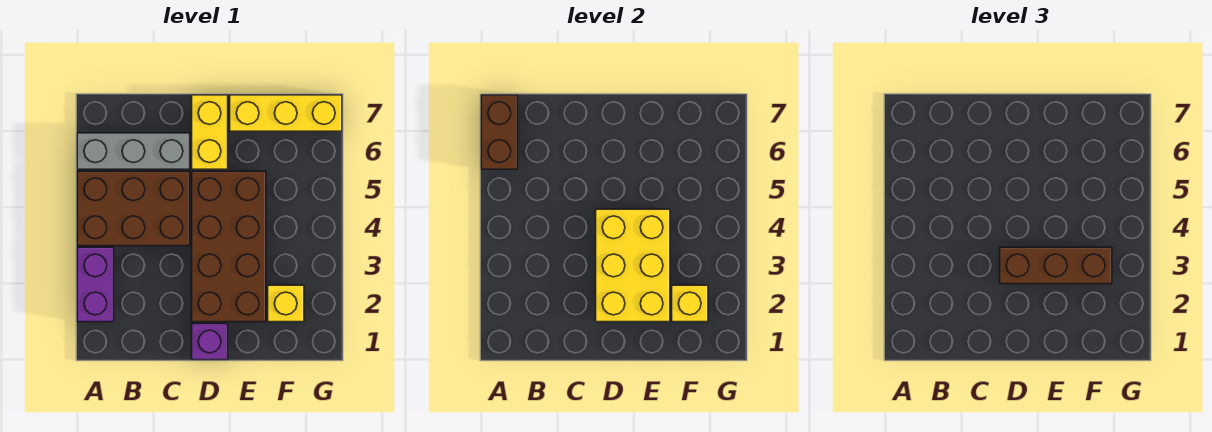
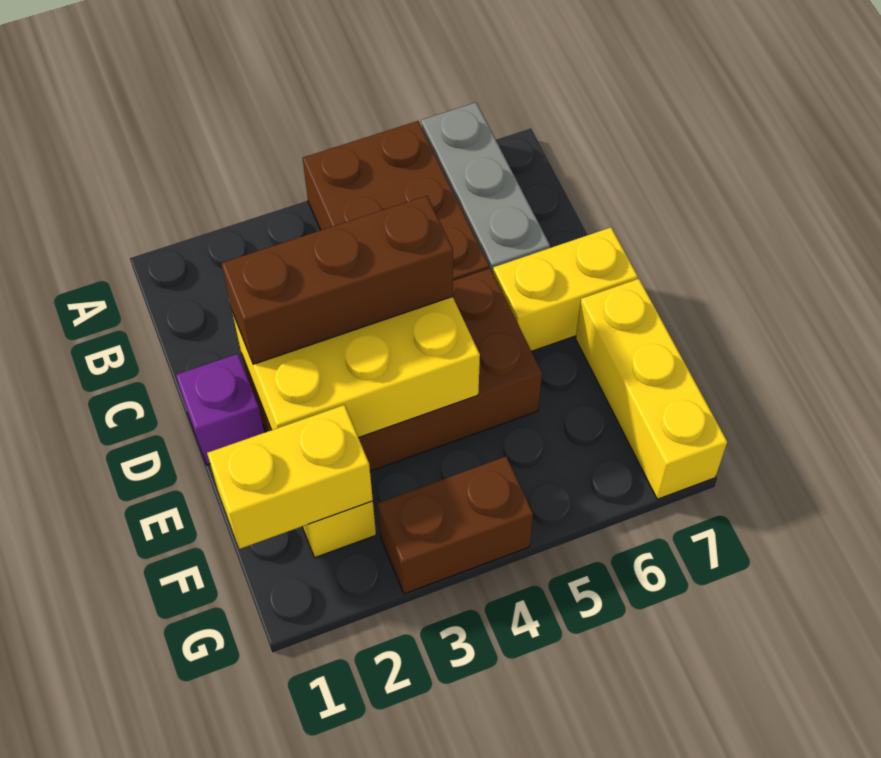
purple 1x2 brick [77,247,114,322] -> none
brown 1x2 brick [481,95,518,169] -> brown 1x2 brick moved to [377,456,533,594]
brown 1x3 brick [1000,247,1112,284] -> brown 1x3 brick turned to [221,196,453,364]
yellow 1x1 brick [672,285,708,322] -> yellow 1x2 brick [207,405,373,549]

